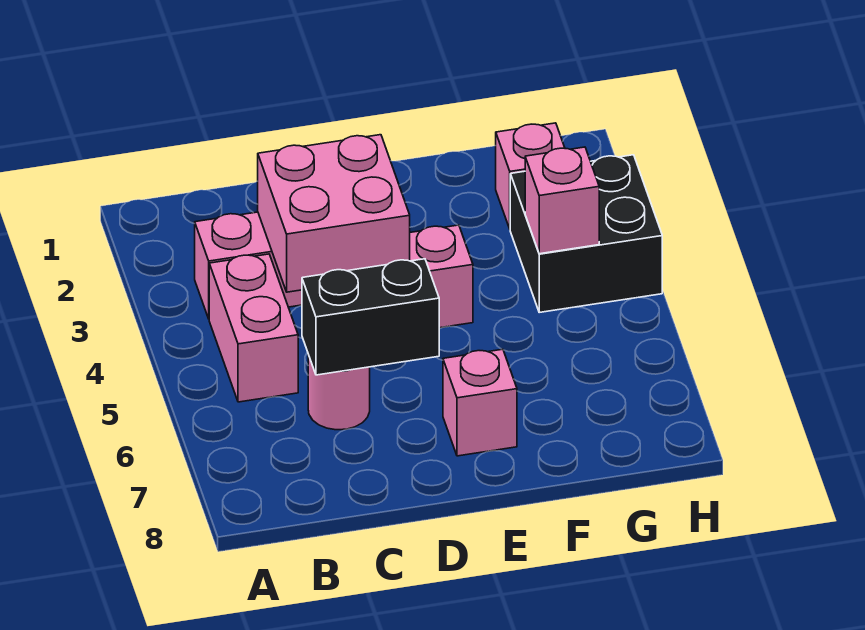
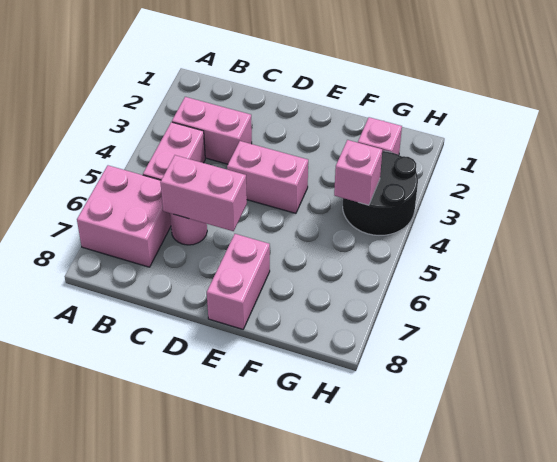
pink 2x2 brick [258,135,410,292] -> pink 2x2 brick moved to [77,165,171,267]
black 1x2 brick [302,259,439,375] -> pink 1x2 brick [160,155,247,231]
pink 1x1 brick [443,349,517,456] -> pink 1x2 brick [207,234,270,329]
black 2x2 brick [510,155,662,312] -> black 2x2 round brick [343,151,418,235]

